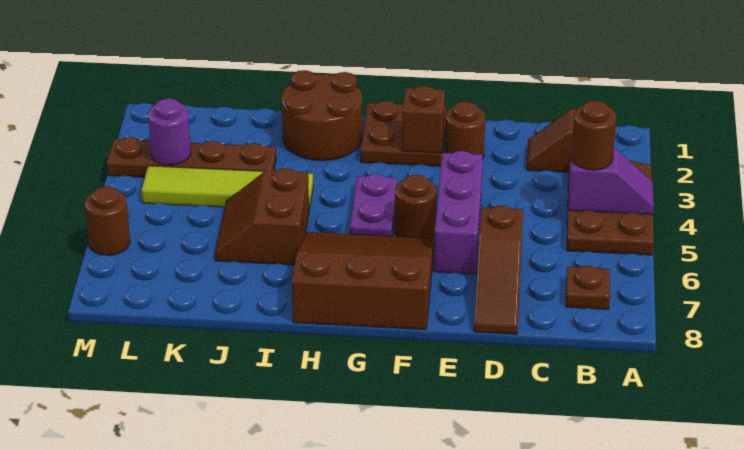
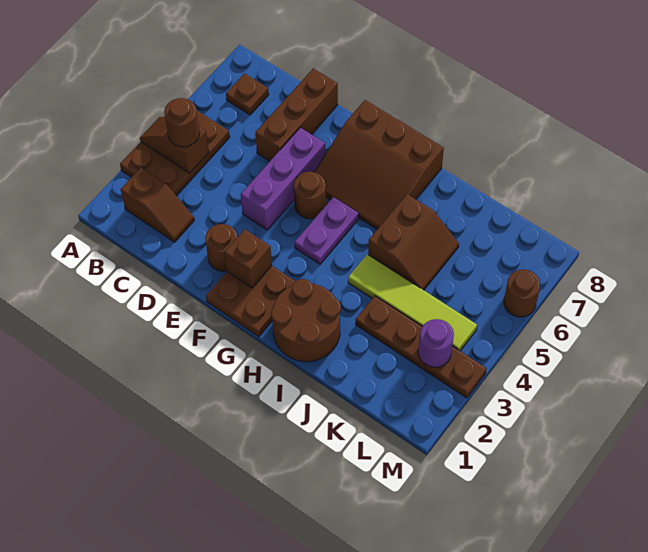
purple 1x2 slope [568,146,654,215] -> brown 1x2 slope [140,117,209,173]
brown 1x3 slope [474,206,523,334] -> brown 1x3 brick [255,68,338,161]

